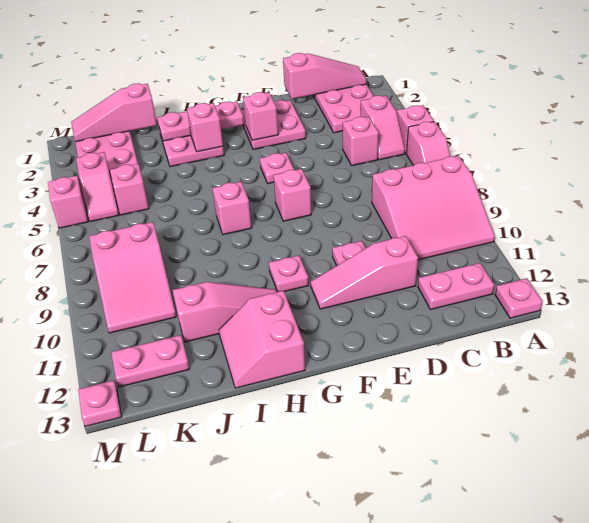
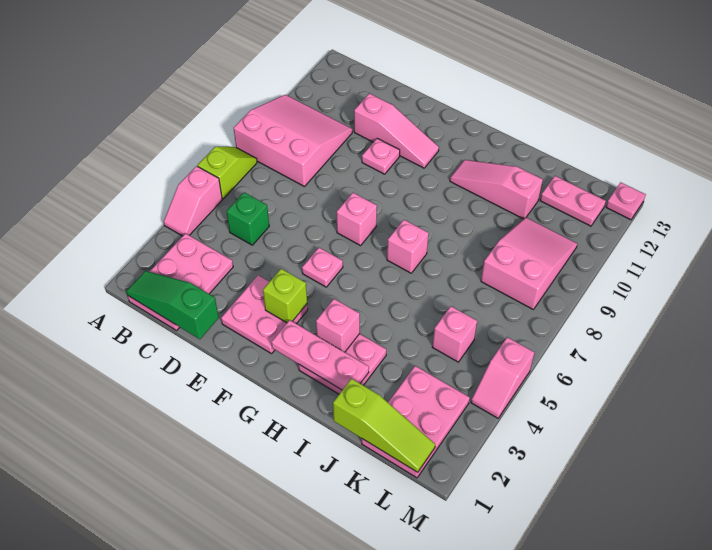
pink 1x2 slope [407,121,450,165] -> lime 1x2 slope [197,147,257,199]
pink 1x1 plate [495,278,543,318] -> none
pink 1x3 slope [283,53,366,99] -> green 1x3 slope [126,271,219,339]
pink 1x2 slope [360,95,405,160] -> none
pink 1x2 plate [418,263,494,310] -> none
pink 1x1 brick [343,117,379,165] -> green 1x1 brick [226,192,269,245]
pink 1x1 brick [243,92,278,140] -> lime 1x1 brick [263,269,307,323]
pink 1x1 plate [269,255,309,292] -> none
pink 2x2 slope [219,291,305,388] -> none
pink 1x3 slope [71,83,157,142] -> lime 1x3 slope [333,379,435,472]
pink 1x2 slope [76,152,119,222] -> none

